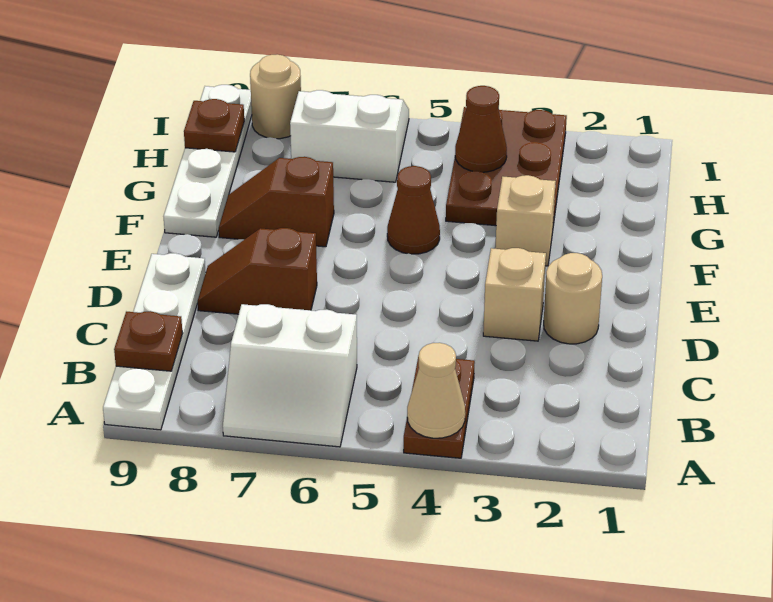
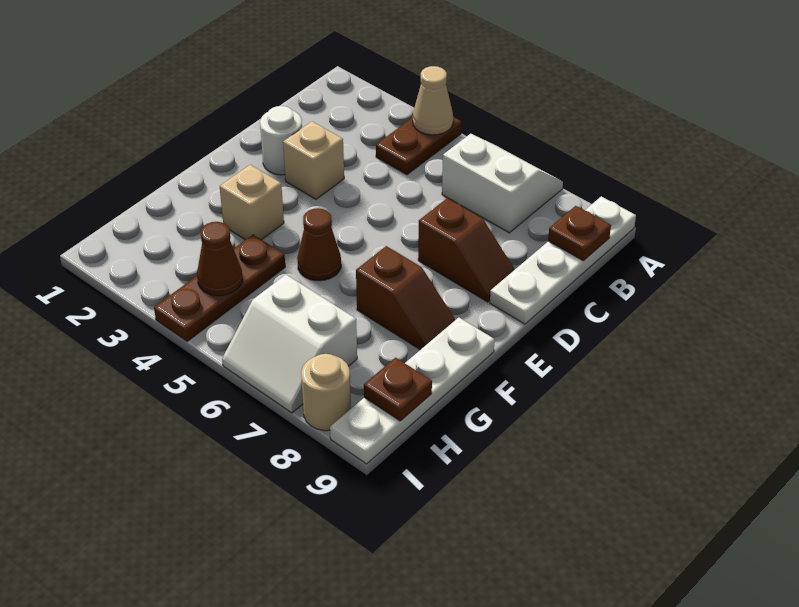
tan 1x1 round brick [544,253,602,344] -> white 1x1 round brick [260,106,302,175]
brown 2x3 plate [446,107,567,226] -> brown 1x3 plate [154,235,285,341]

